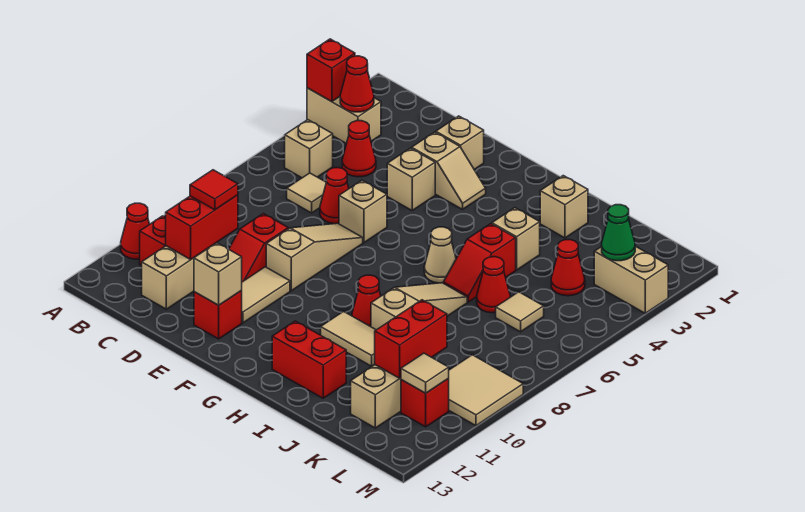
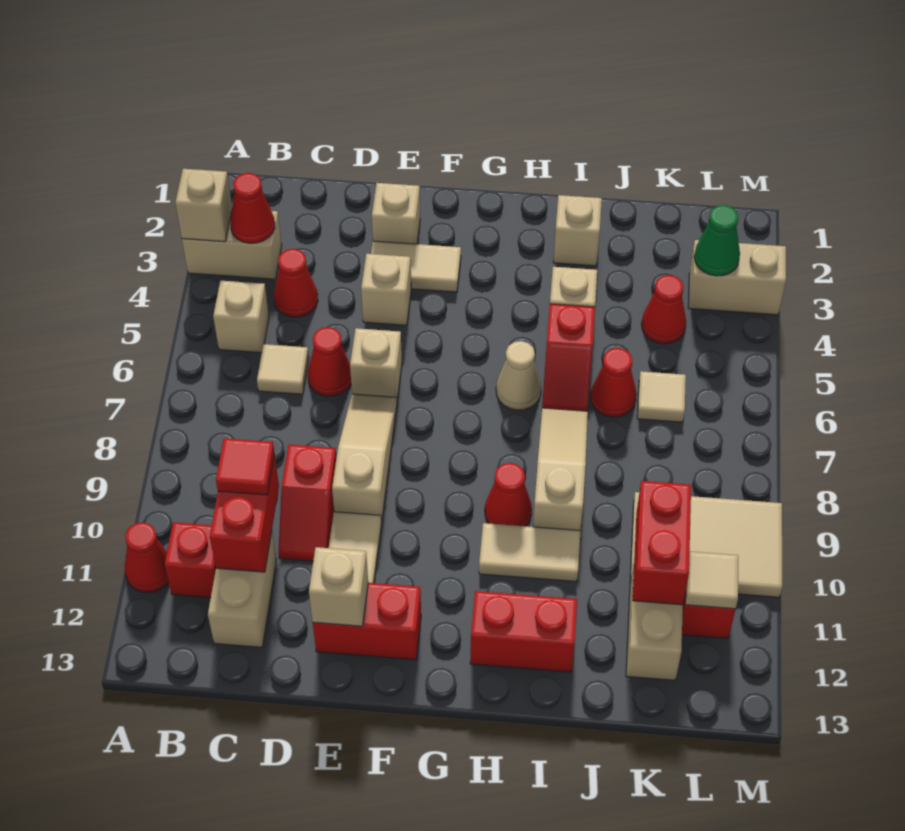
red 1x1 brick [307,39,355,102] -> tan 1x1 brick [175,169,232,242]
tan 1x2 slope [412,132,486,209] -> tan 1x2 tile [371,241,461,292]
red 1x1 brick [194,291,242,339] -> red 1x2 brick [313,583,421,660]
tan 2x2 tile [448,355,523,426] -> tan 2x3 tile [630,492,782,597]

